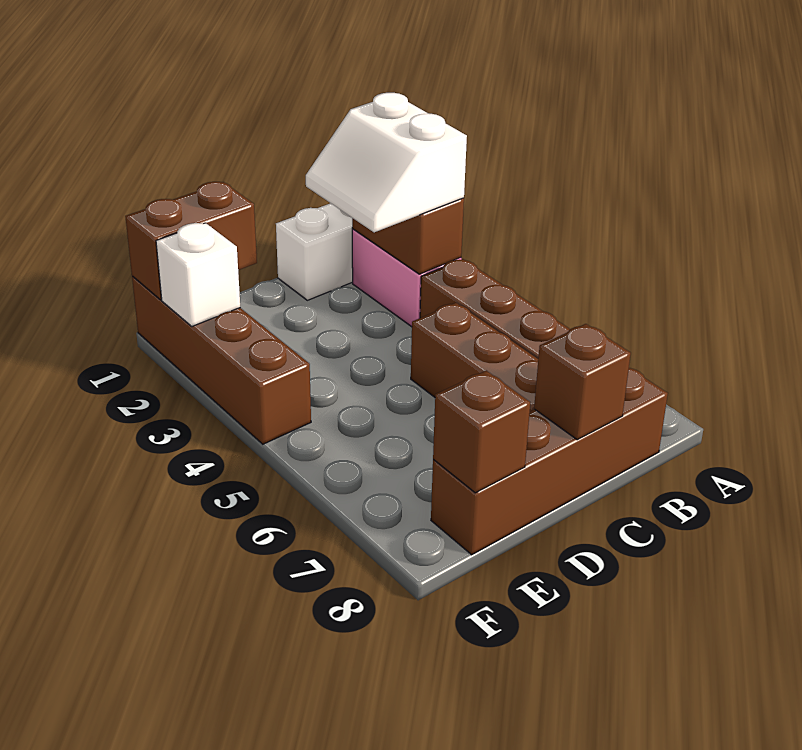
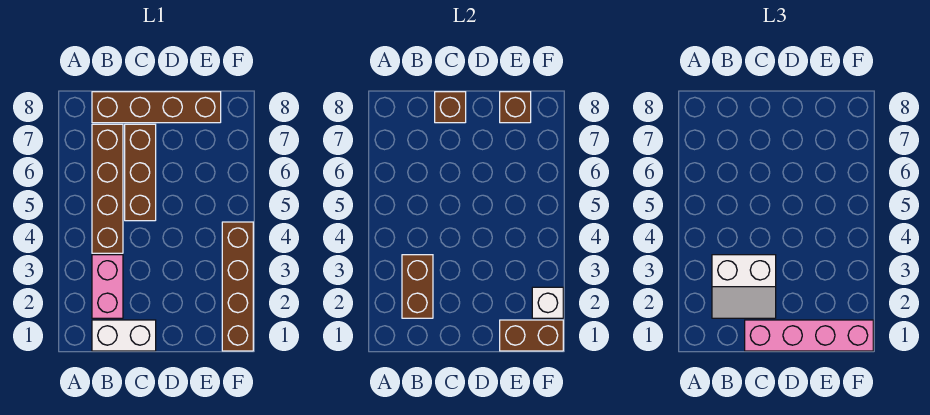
white 2x2 slope [306,93,467,232] -> white 2x2 slope turned to [712,255,776,318]
none -> pink 1x4 brick [745,320,873,351]

